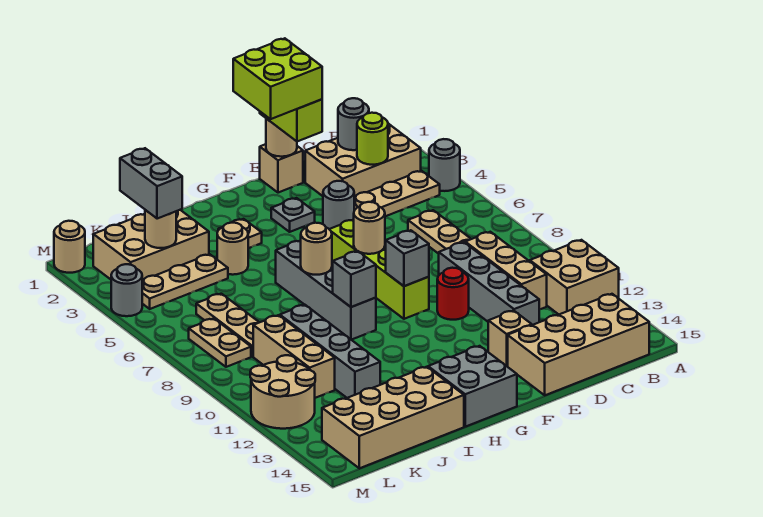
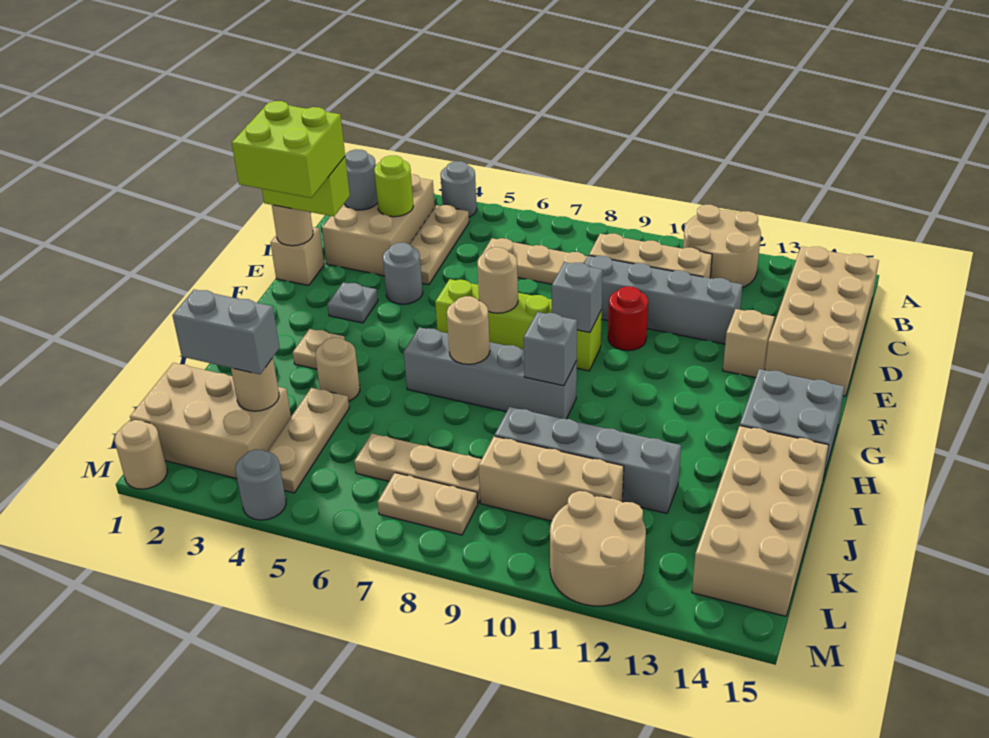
tan 2x2 brick [530,240,619,314] -> tan 2x2 round brick [683,205,761,288]
tan 2x3 brick [93,210,209,281] -> tan 2x3 brick turned to [130,363,291,479]

